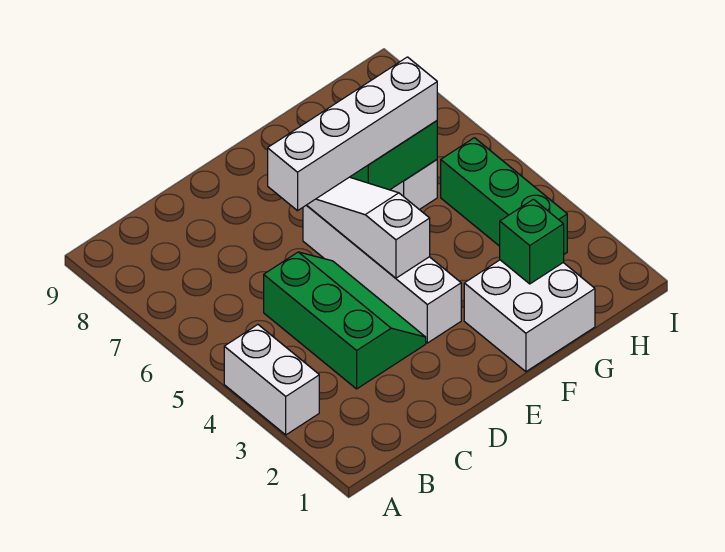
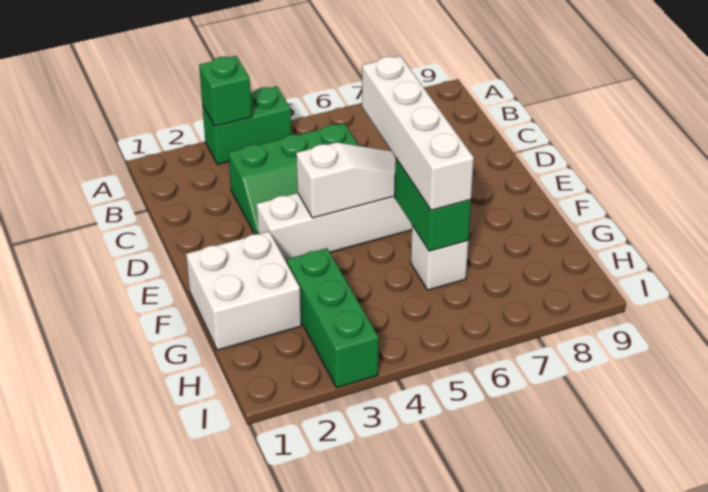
white 1x2 brick [224,325,319,435] -> green 1x2 brick [202,86,291,165]
green 1x1 brick [500,199,564,284] -> green 1x1 brick moved to [199,56,252,126]
green 1x3 brick [441,138,567,254] -> green 1x3 brick turned to [287,248,379,388]

